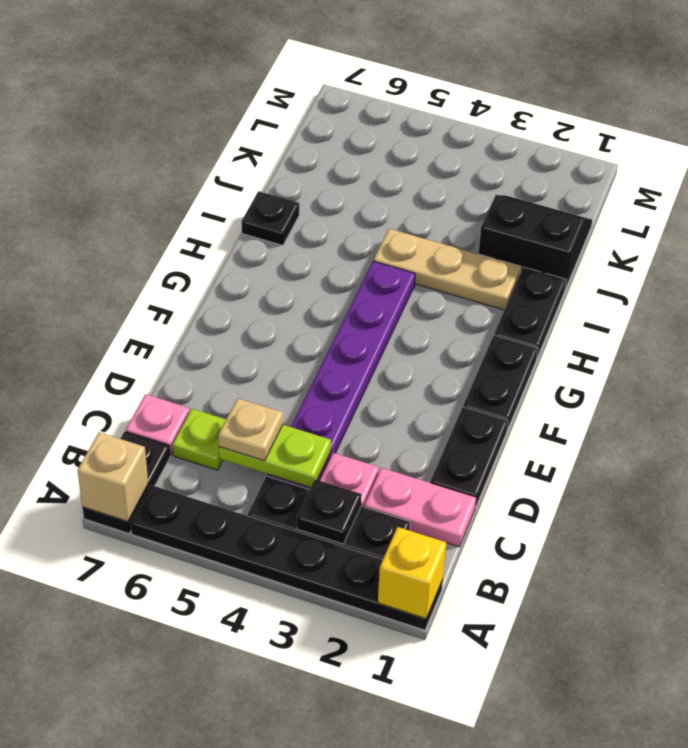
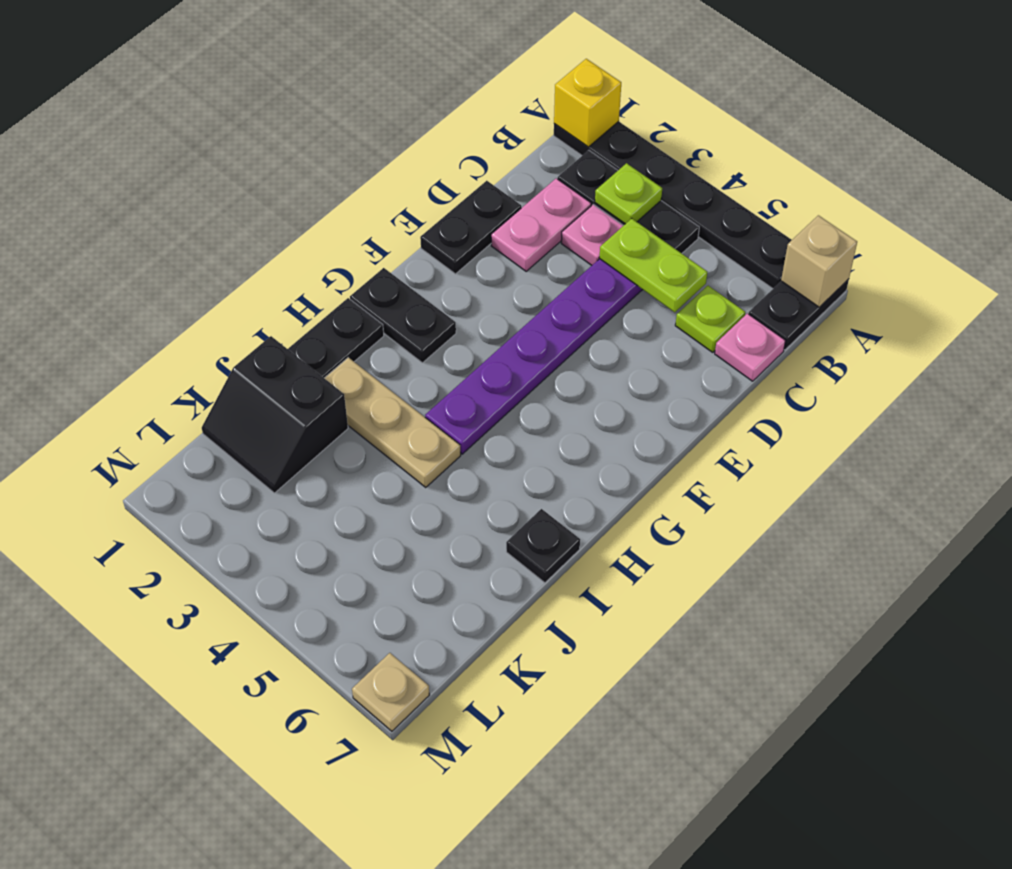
black 1x1 plate [297,479,362,544] -> lime 1x1 plate [595,163,662,224]
pink 1x2 plate [364,468,476,547] -> pink 1x2 plate turned to [491,178,591,271]
tan 1x1 plate [218,398,283,461] -> tan 1x1 plate moved to [352,653,429,731]
black 1x2 plate [463,335,538,430] -> black 1x2 plate turned to [350,268,456,363]

